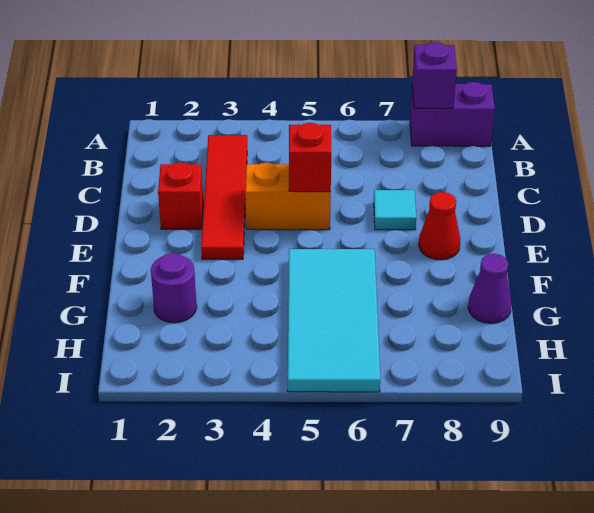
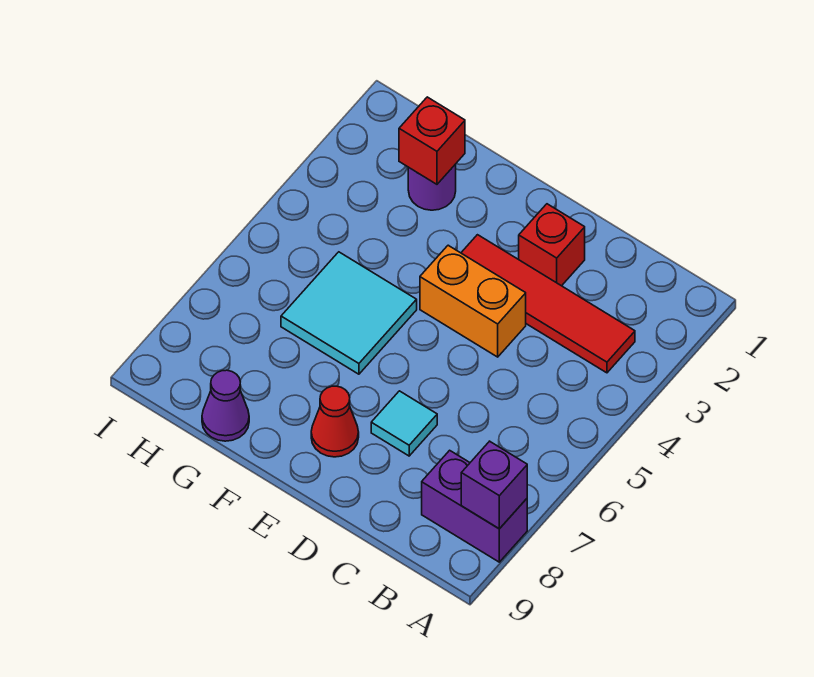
purple 1x2 brick [410,82,495,146] -> purple 1x2 brick turned to [422,450,527,562]
orange 1x2 brick [245,163,331,230] -> orange 1x2 brick turned to [420,245,526,357]
red 1x1 brick [289,123,331,192] -> red 1x1 brick moved to [399,97,465,184]
cyan 2x4 tile [288,249,380,392] -> cyan 2x2 tile [281,252,417,374]

